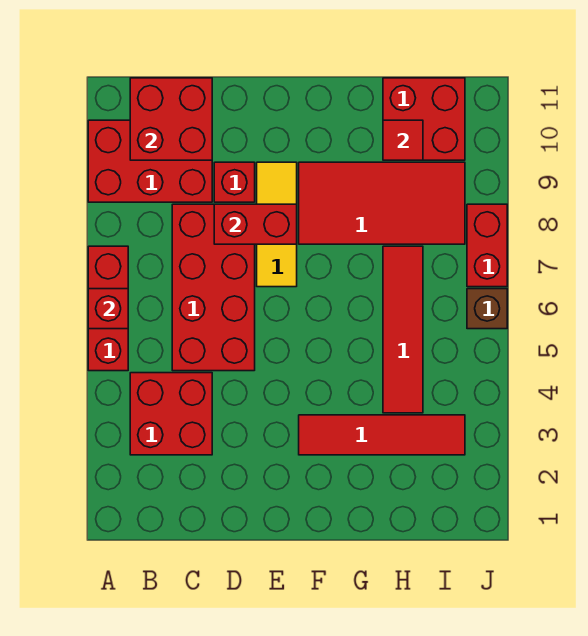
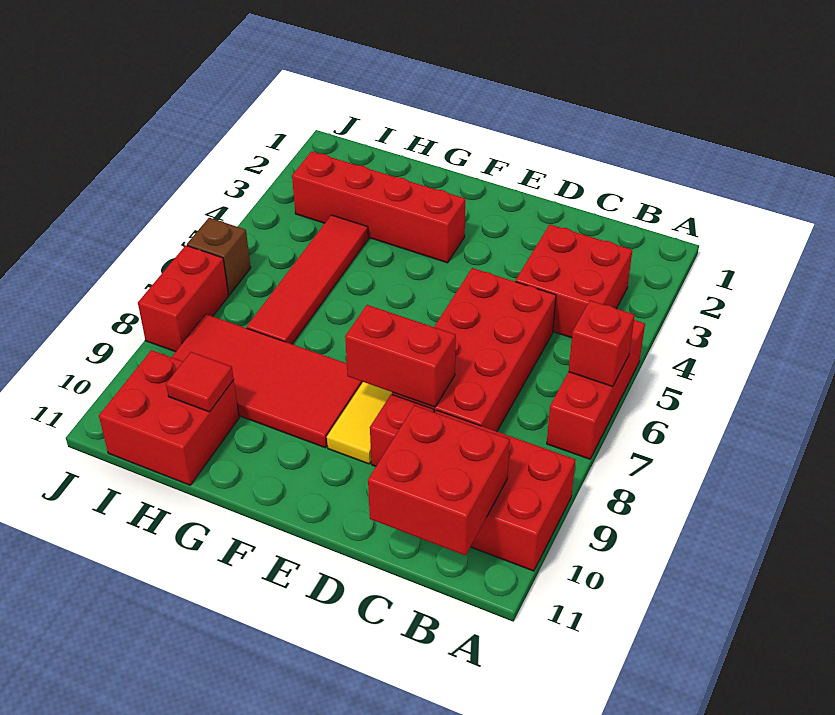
red 1x4 tile [299,415,465,455] -> red 1x4 brick [292,151,465,263]

